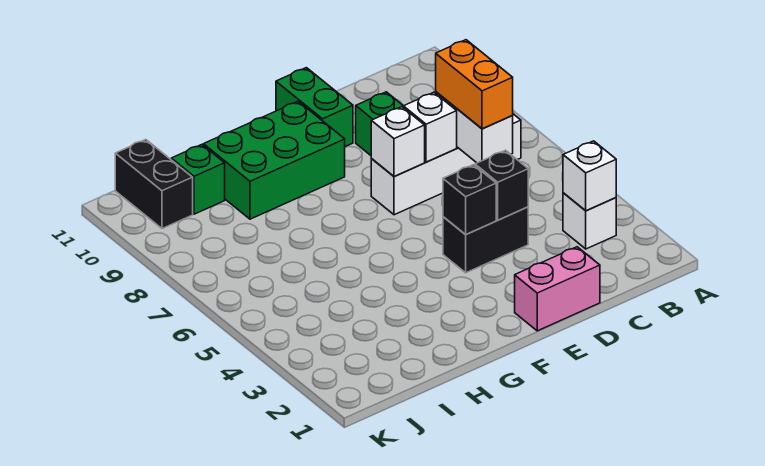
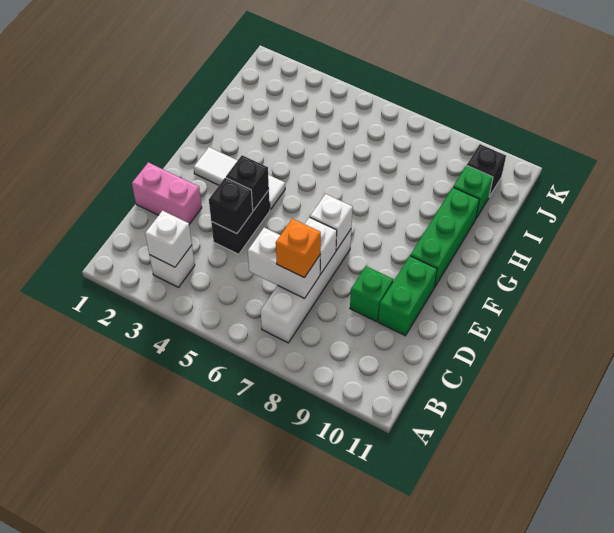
orange 1x2 brick [436,40,513,129] -> orange 1x1 brick [276,219,321,278]
pink 1x2 brick [515,247,600,331] -> pink 1x2 brick turned to [132,162,202,224]
green 1x2 brick [276,68,353,147] -> green 1x2 brick turned to [378,256,437,336]
none -> white 1x3 tile [194,147,285,210]
green 2x3 brick [203,101,345,219] -> green 1x3 brick [410,187,480,287]
black 1x2 brick [115,140,193,229] -> black 1x1 brick [467,144,506,197]

